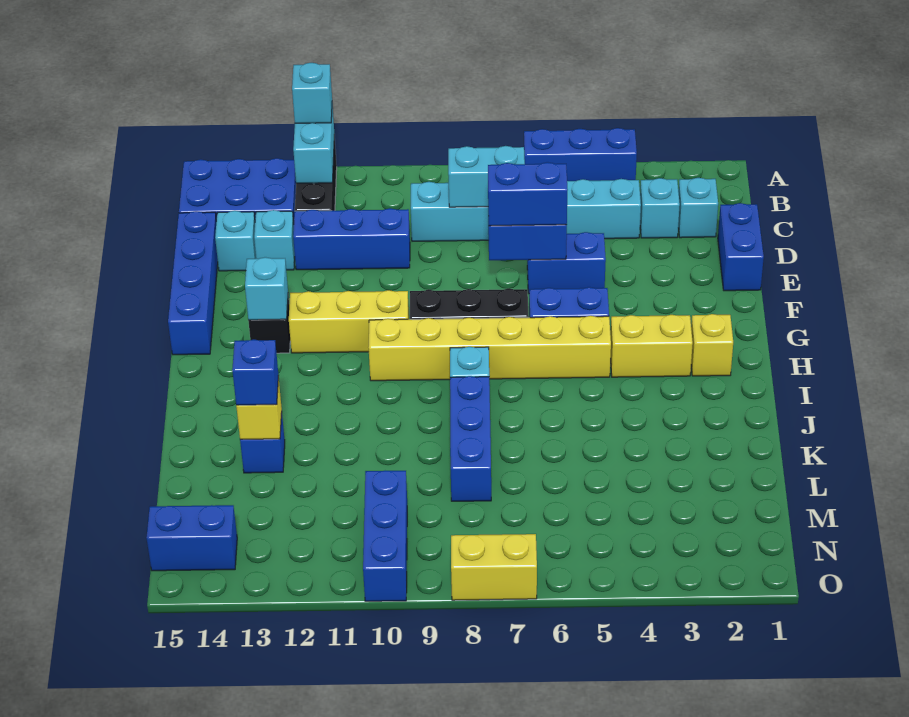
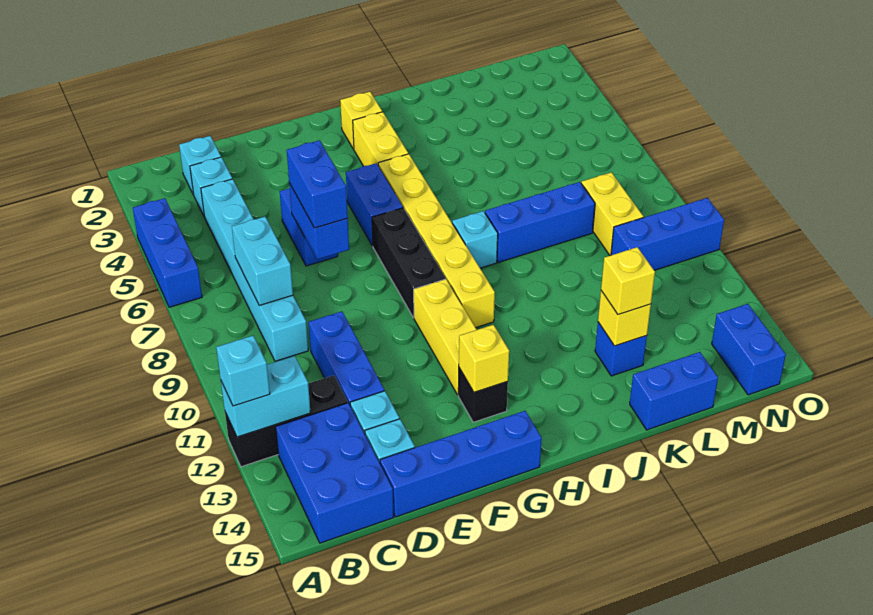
blue 1x2 brick [718,203,764,291] -> blue 1x2 brick moved to [630,352,718,430]
cyan 1x1 brick [245,257,288,320] -> yellow 1x1 brick [459,325,509,392]
blue 1x1 brick [232,339,279,405] -> yellow 1x1 brick [601,247,655,315]
yellow 1x2 brick [451,534,537,600] -> yellow 1x2 brick moved to [581,172,643,256]

